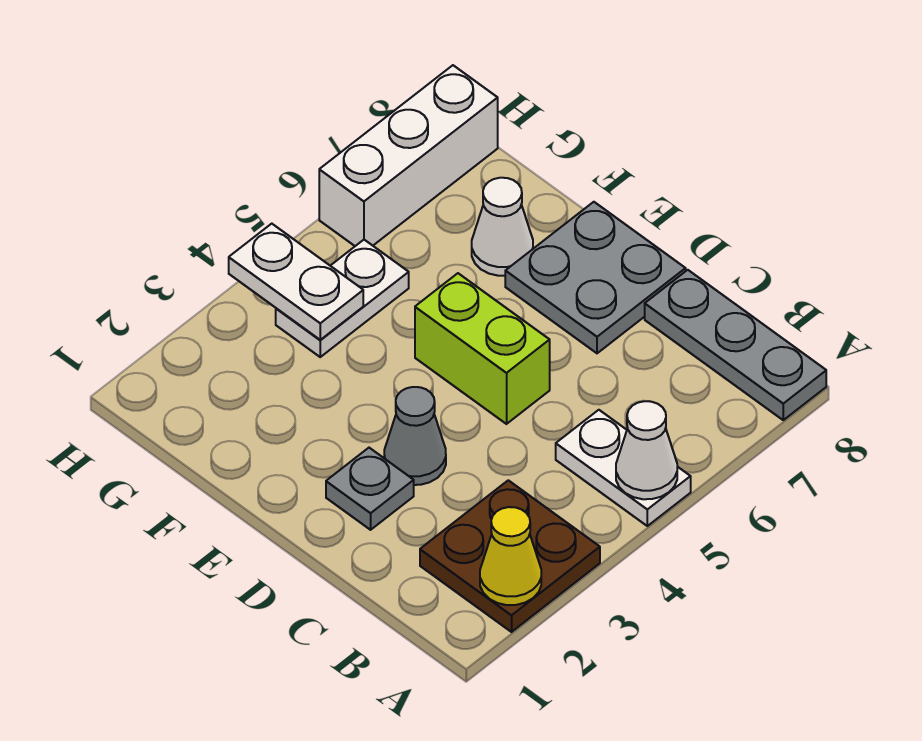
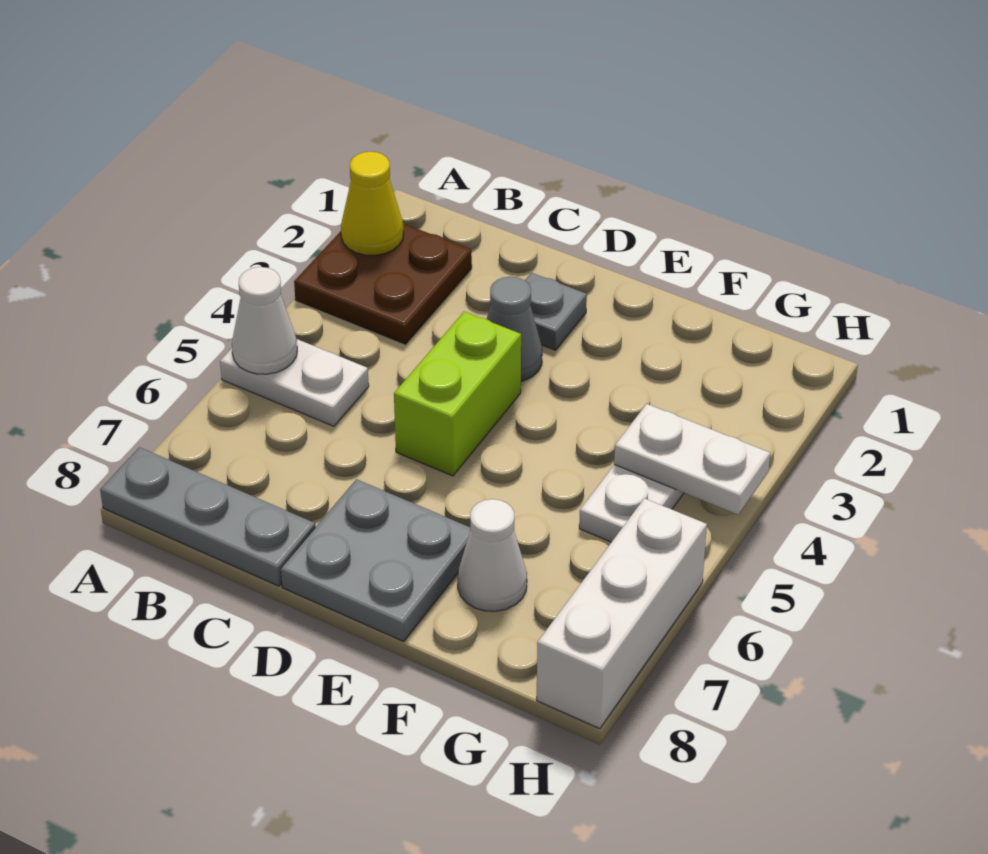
lime 1x2 brick [415,273,550,424] -> lime 1x2 brick turned to [394,312,521,476]

